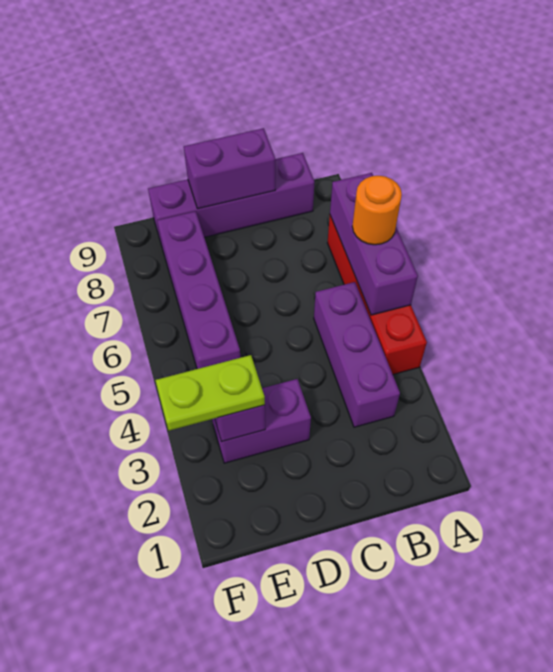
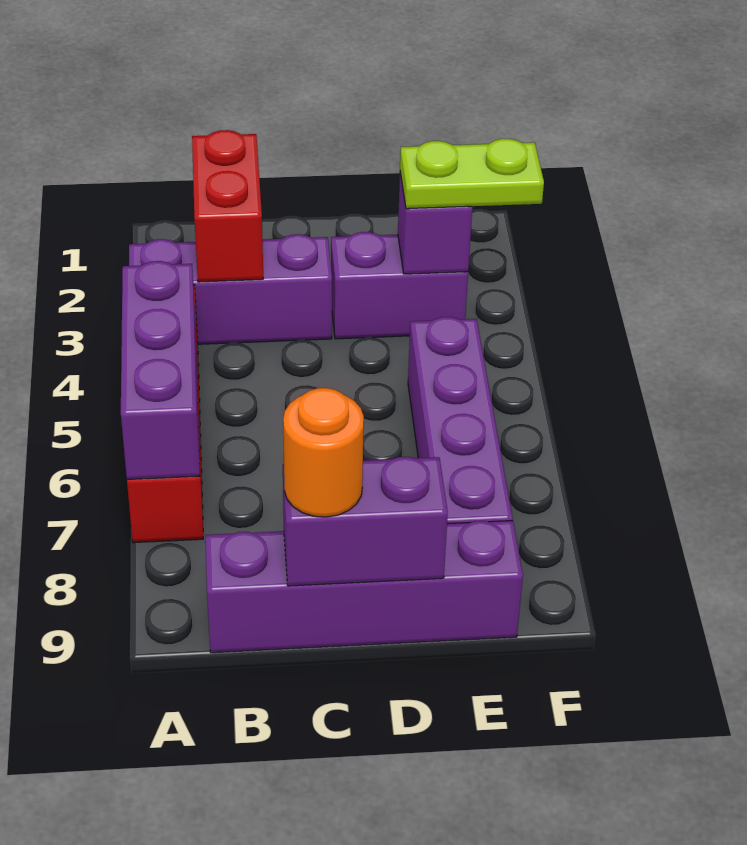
orange 1x1 round brick [352,176,402,245] -> orange 1x1 round brick moved to [283,388,364,517]
none -> red 1x2 brick [192,130,263,282]
purple 1x3 brick [314,282,400,427] -> purple 1x3 brick turned to [129,234,332,344]

